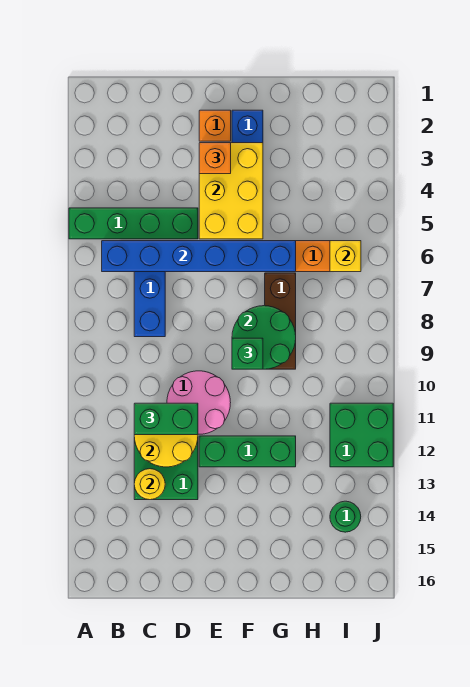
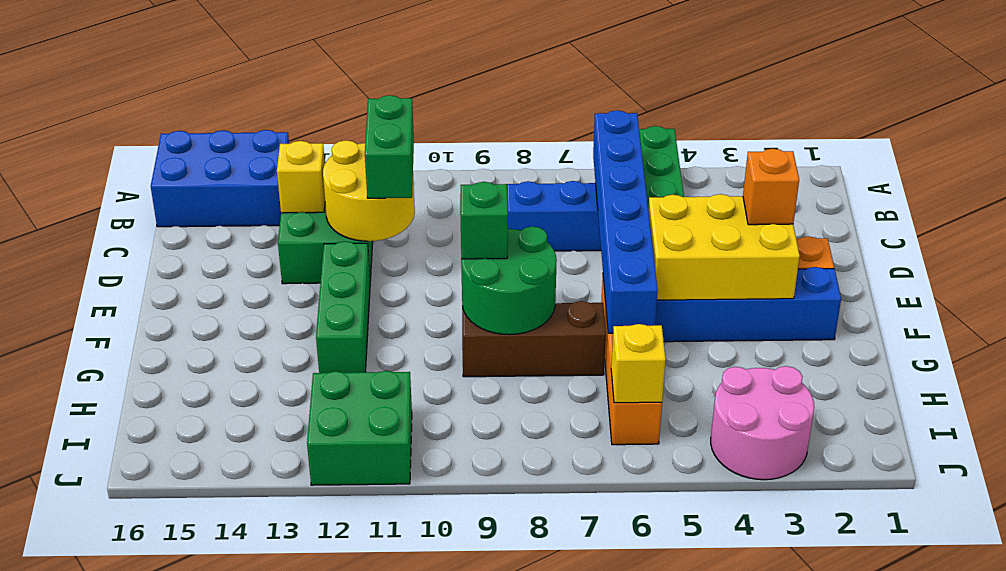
none -> blue 2x3 brick [151,130,289,227]
yellow 1x1 round brick [134,469,165,500] -> yellow 1x1 brick [277,141,325,213]
pink 2x2 round brick [167,371,231,434] -> pink 2x2 round brick moved to [711,366,814,480]
green 1x1 round brick [330,501,361,532] -> none

